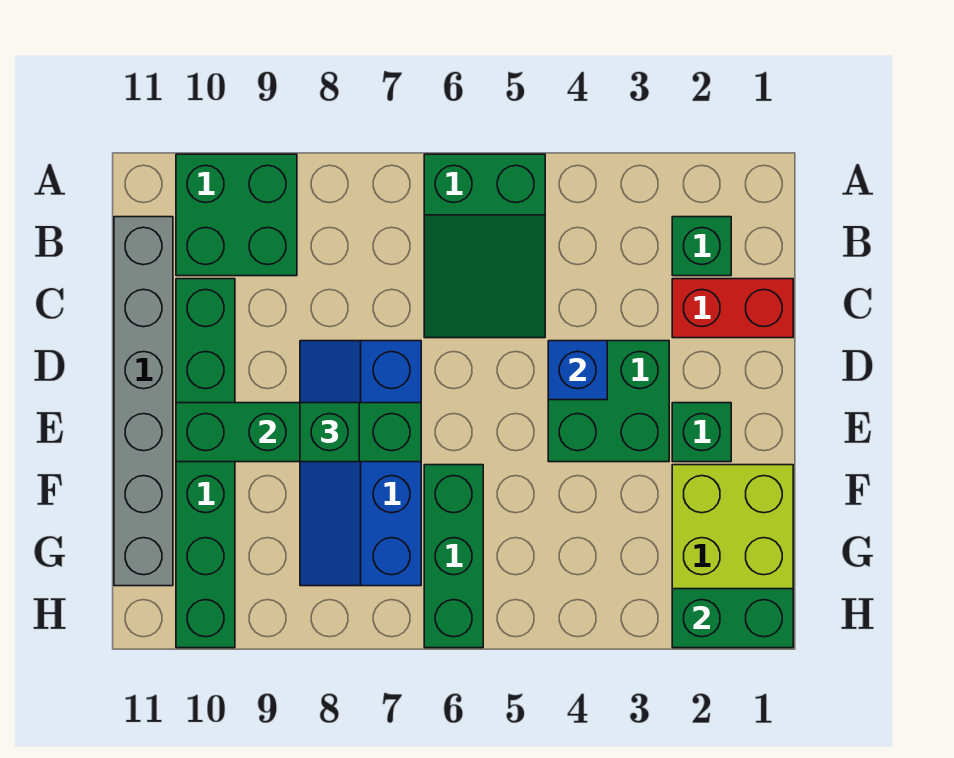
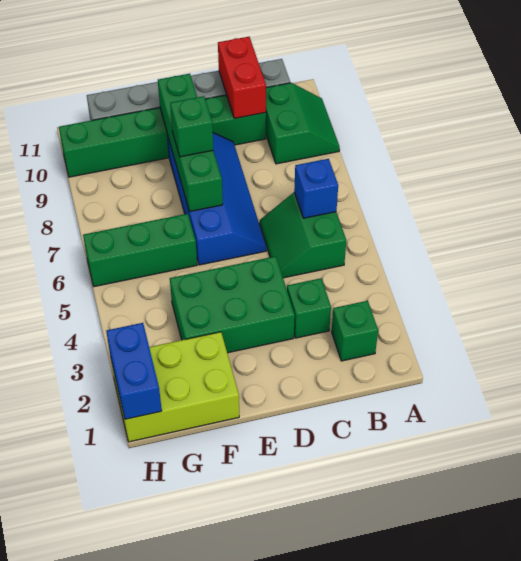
green 2x3 slope [424,154,545,338] -> green 2x2 slope [260,192,346,278]
green 2x2 brick [176,154,297,276] -> green 2x2 slope [266,83,340,164]
red 1x2 brick [672,279,793,338] -> red 1x2 brick moved to [218,37,266,118]
green 2x2 brick [548,341,669,462] -> green 2x3 brick [170,256,295,353]
blue 1x1 brick [548,341,607,400] -> blue 1x1 brick moved to [294,159,338,218]
blue 2x4 slope [300,341,421,586] -> blue 2x4 slope turned to [167,133,266,265]
green 1x1 brick [672,403,731,462] -> green 1x1 brick moved to [287,278,331,338]
green 1x2 brick [672,589,793,648] -> blue 1x2 brick [106,323,162,419]

